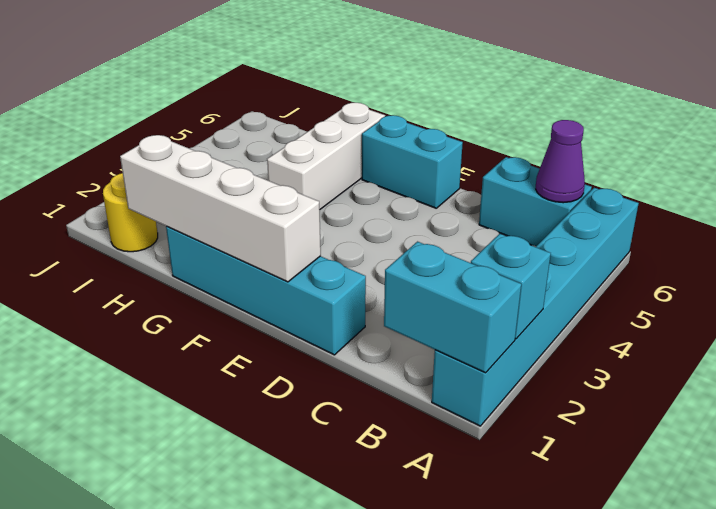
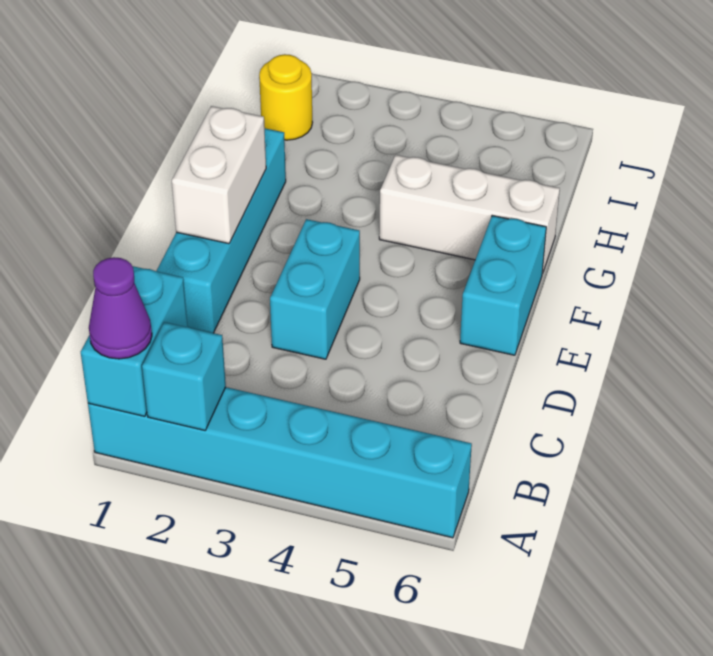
cyan 1x2 brick [479,157,592,246] -> cyan 1x2 brick moved to [270,219,360,359]
purple 1x1 cone [536,120,585,203] -> purple 1x1 cone moved to [89,257,152,359]
white 1x4 brick [120,135,321,282] -> white 1x2 brick [172,106,266,244]

